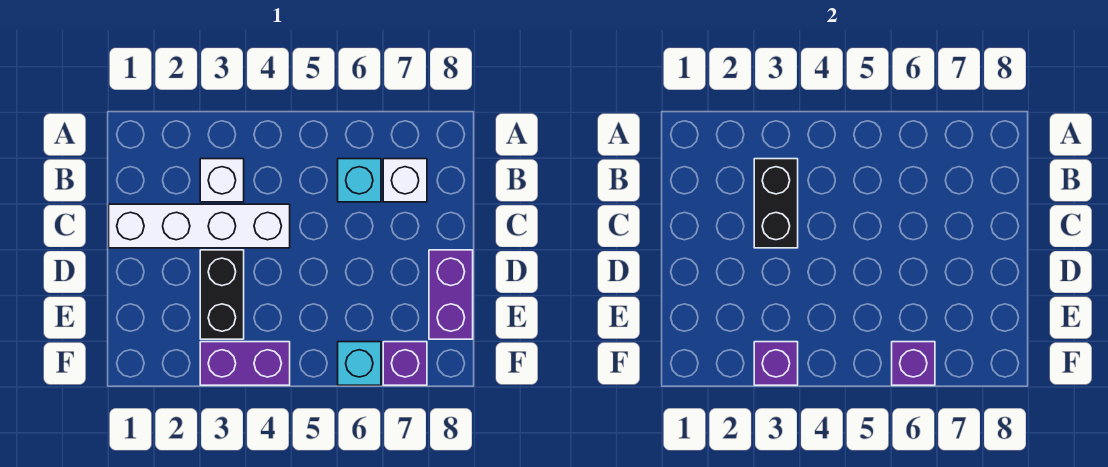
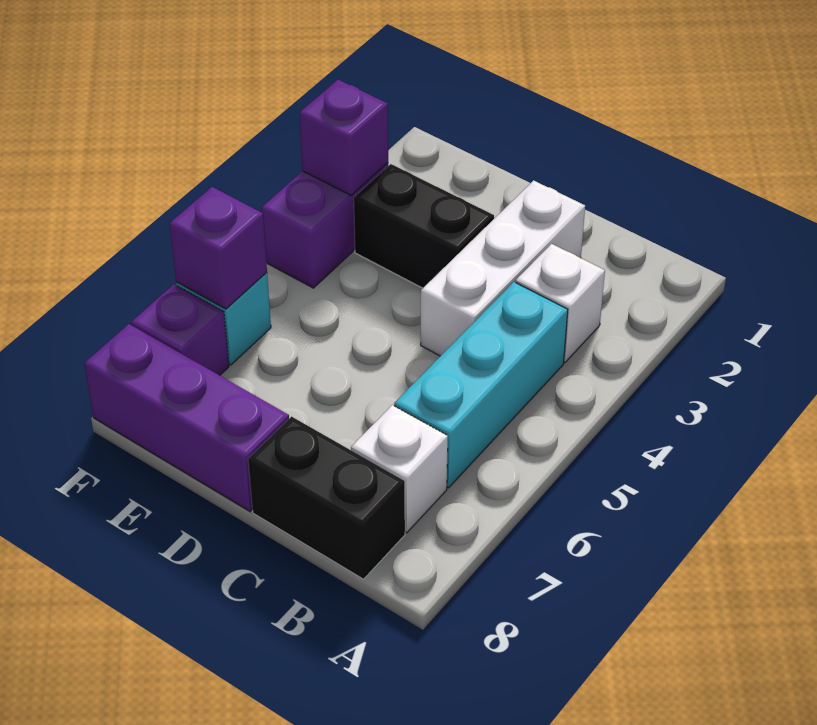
black 1x2 brick [754,159,798,248] -> black 1x2 brick moved to [248,417,405,579]
cyan 1x1 brick [338,159,381,202] -> cyan 1x3 brick [394,282,568,488]
white 1x4 brick [109,204,290,248] -> white 1x3 brick [421,180,585,356]
purple 1x2 brick [429,250,473,339] -> purple 1x3 brick [84,324,289,511]

